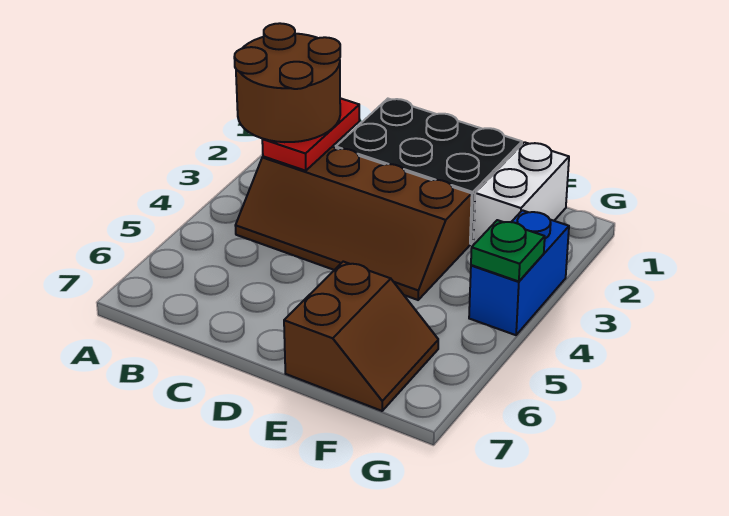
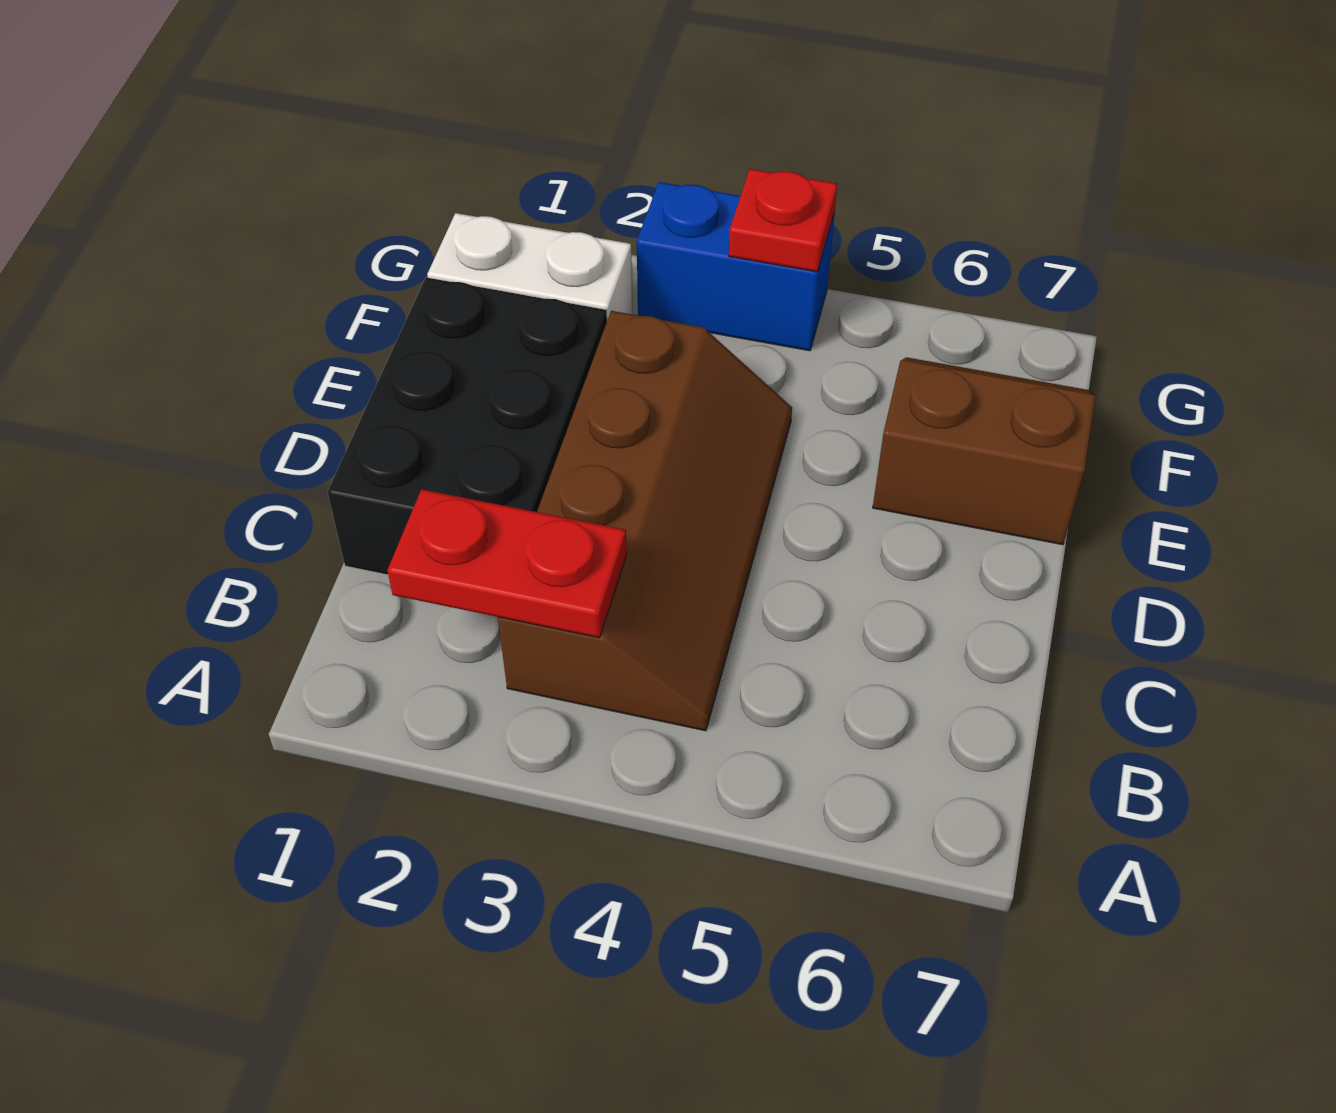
brown 2x2 round brick [234,23,340,142] -> none
green 1x1 plate [471,220,545,282] -> red 1x1 plate [729,169,837,272]

